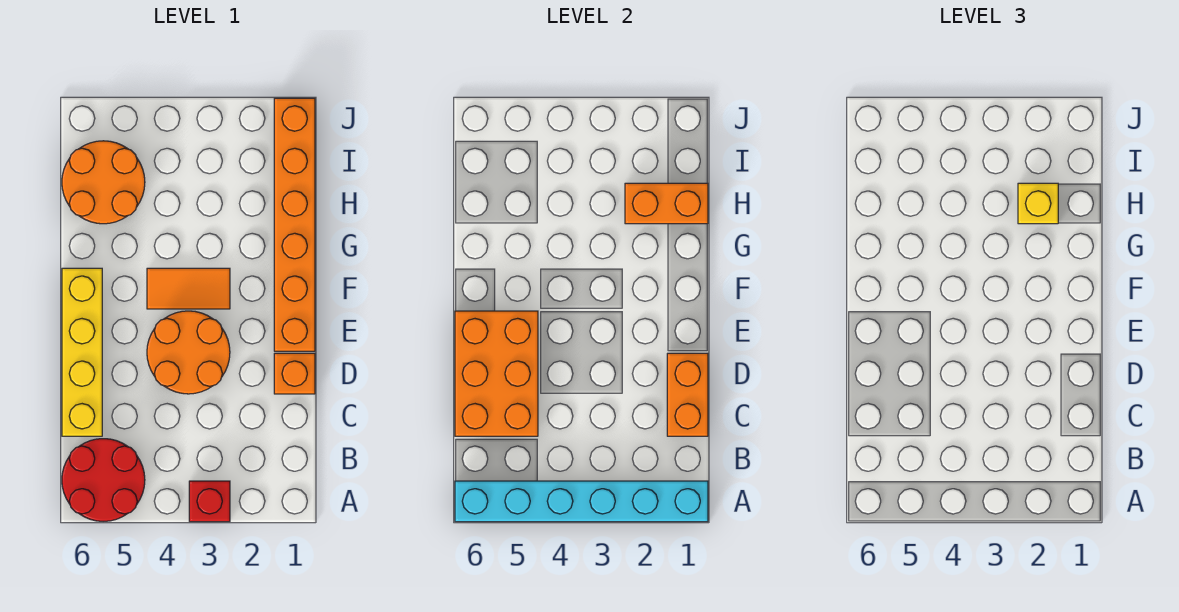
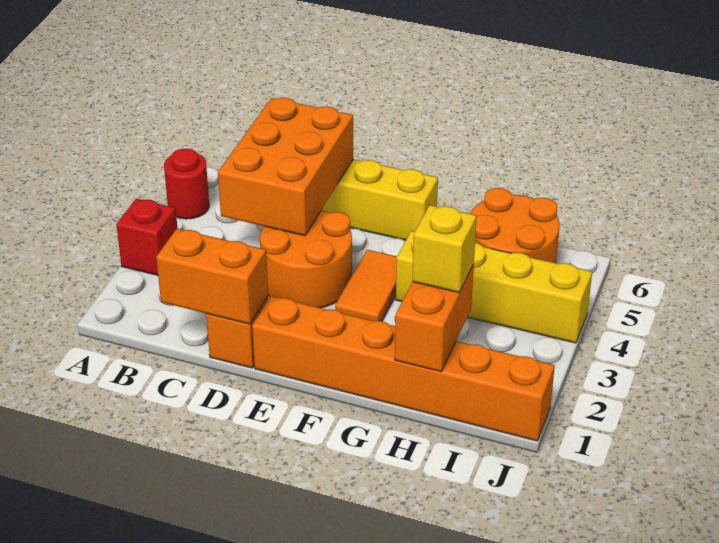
cyan 1x6 brick [455,481,708,522] -> none
red 2x2 round brick [62,439,145,522] -> red 1x1 round brick [164,149,209,219]
orange 2x3 brick [455,311,538,436] -> orange 2x3 brick turned to [218,98,354,236]
none -> yellow 1x4 brick [396,231,592,343]

